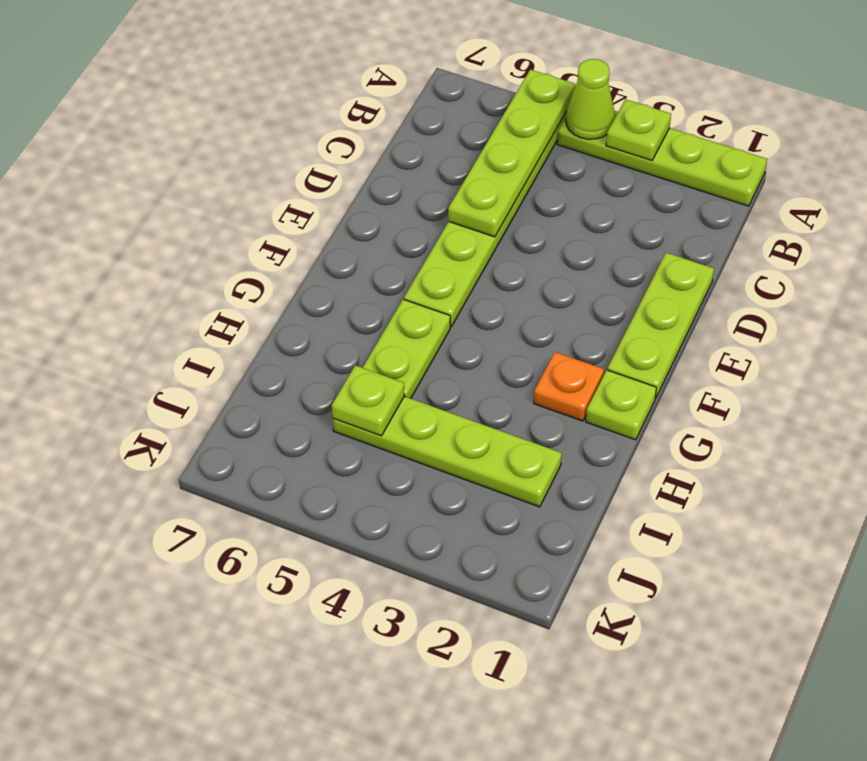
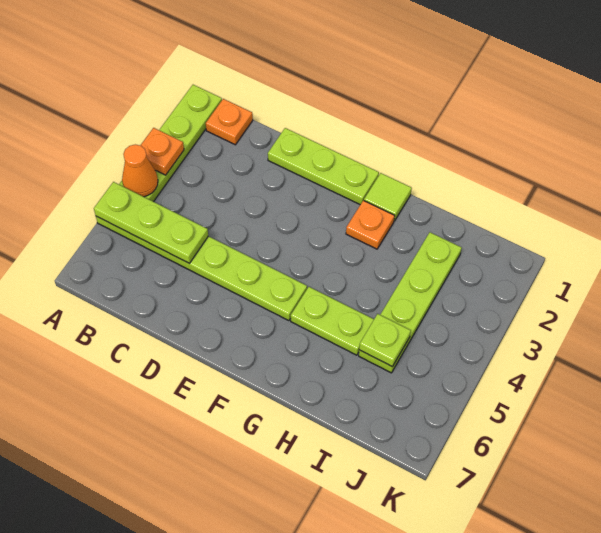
lime 1x1 plate [606,99,671,160] -> orange 1x1 plate [140,128,184,175]
lime 1x1 cone [566,59,615,139] -> orange 1x1 cone [122,144,158,197]
lime 1x4 plate [448,70,575,237] -> lime 1x3 plate [94,182,208,264]
none -> orange 1x1 plate [206,99,253,145]
lime 1x1 plate [586,370,657,440] -> lime 1x1 tile [364,173,412,221]

